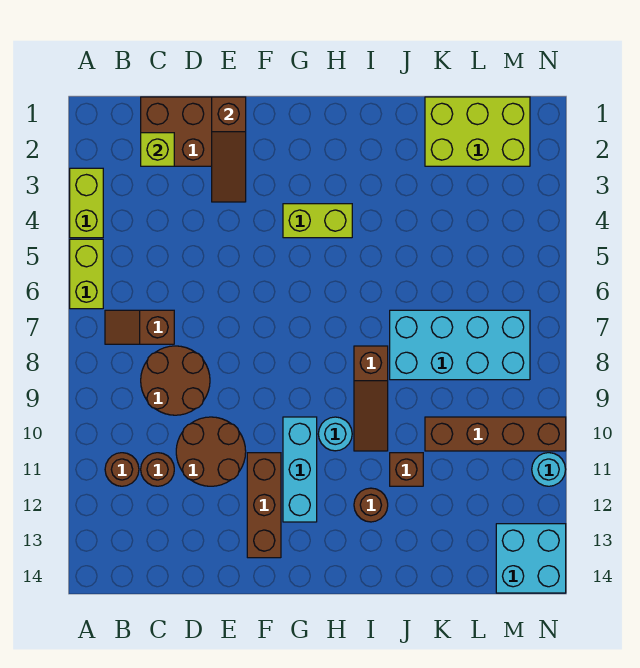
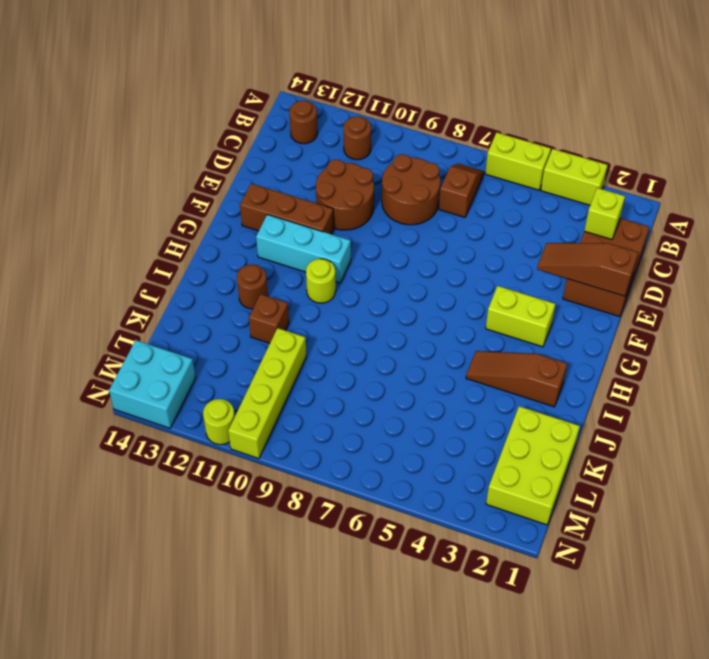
brown 1x1 round brick [141,453,174,486] -> brown 1x1 round brick moved to [289,101,318,144]
lime 1x2 brick [283,204,352,238] -> lime 1x2 brick turned to [486,286,555,347]
cyan 1x1 round brick [318,417,352,451] -> lime 1x1 round brick [306,259,336,303]
brown 1x3 slope [354,346,388,451] -> brown 1x3 slope moved to [466,351,567,407]
cyan 2x4 brick [390,310,530,380] -> none
brown 1x4 brick [425,417,566,451] -> lime 1x4 brick [228,328,306,459]
cyan 1x1 round brick [532,453,566,486] -> lime 1x1 round brick [203,399,235,445]

